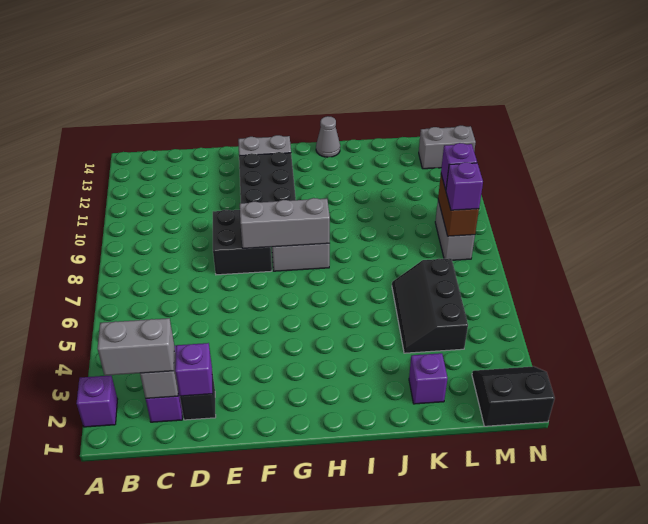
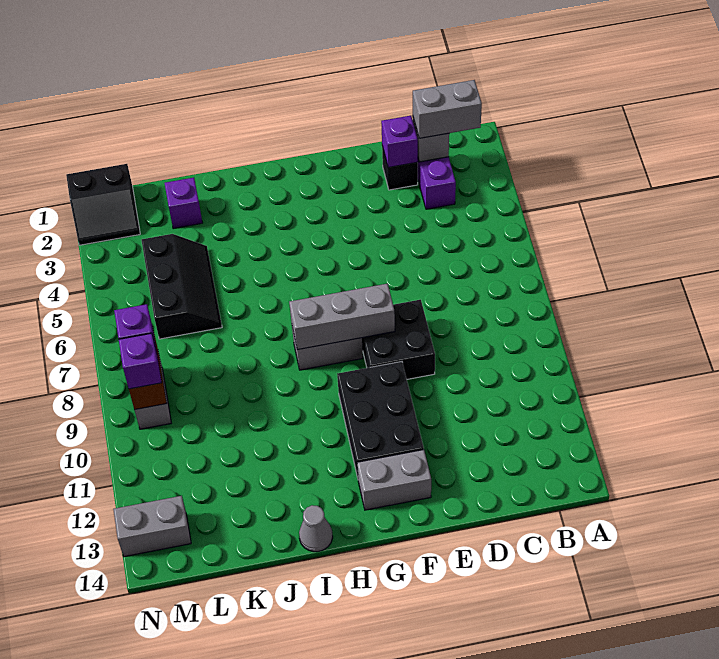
purple 1x1 brick [77,375,118,427] -> none

